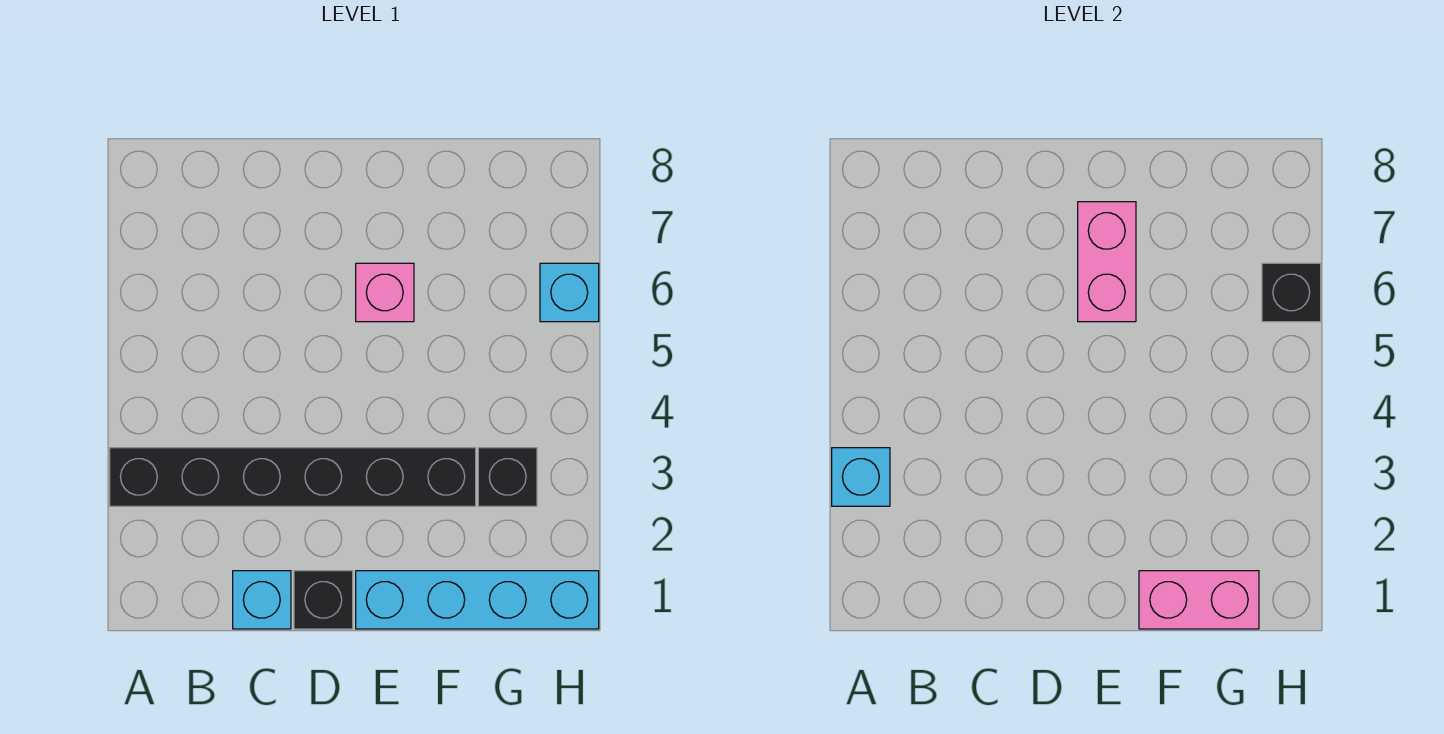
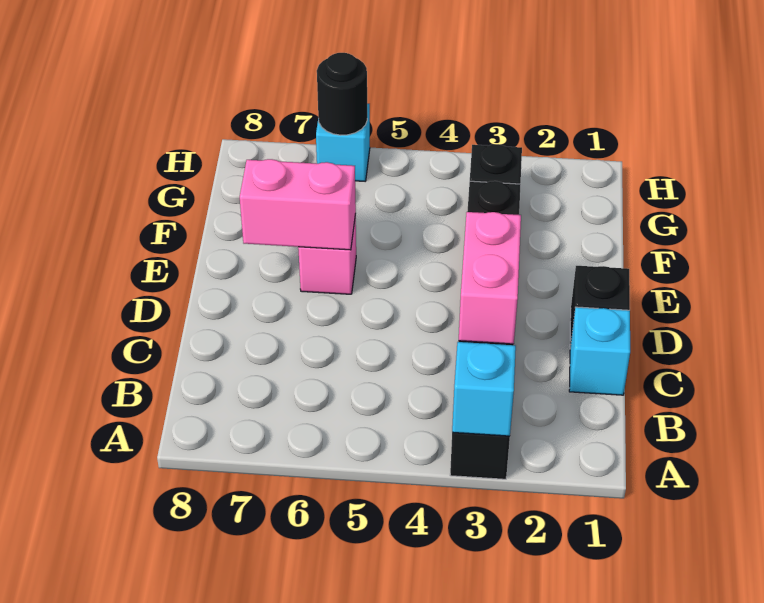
cyan 1x4 brick [356,571,599,629] -> none
pink 1x2 brick [1139,571,1259,629] -> pink 1x2 brick moved to [459,212,521,344]
black 1x1 brick [1262,263,1321,322] -> black 1x1 round brick [317,53,367,135]

